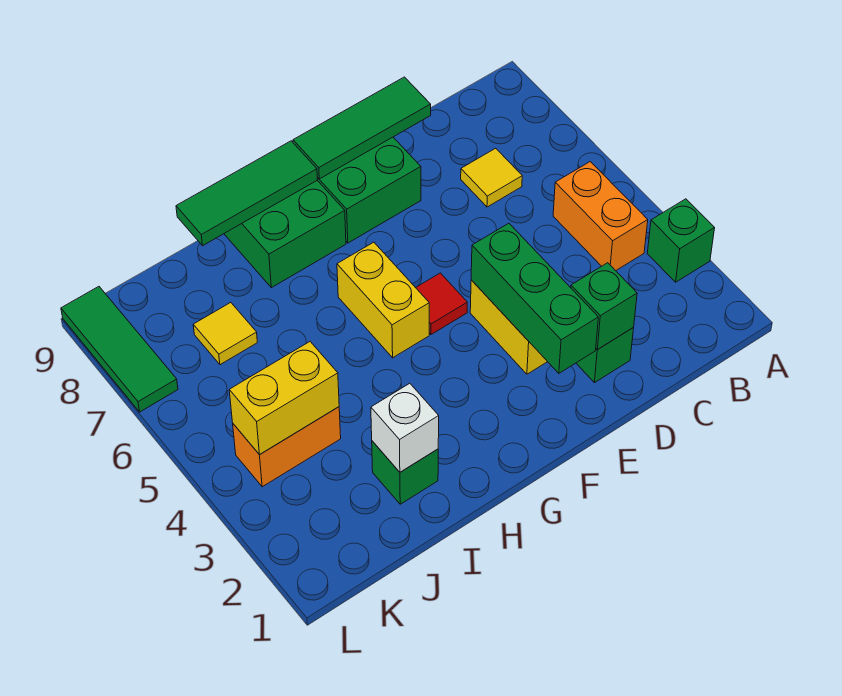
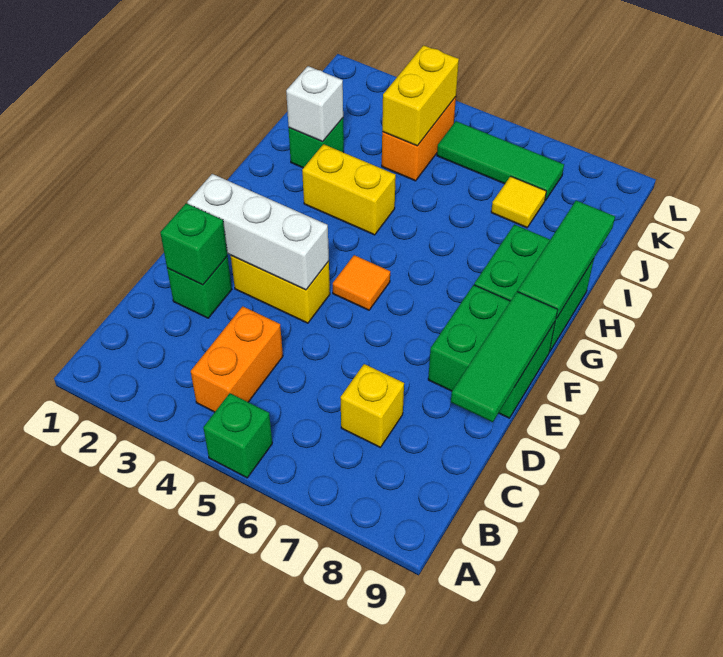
green 1x1 brick [647,199,715,282] -> green 1x1 brick moved to [203,393,272,478]
orange 1x2 brick [553,162,648,271] -> orange 1x2 brick turned to [191,306,283,412]
yellow 1x1 tile [461,148,522,207] -> yellow 1x1 brick [340,364,404,448]
green 1x3 brick [471,223,598,373] -> white 1x3 brick [187,174,329,290]
red 1x1 tile [416,273,467,334] -> orange 1x1 tile [333,255,390,310]
yellow 1x2 brick [337,242,429,358] -> yellow 1x2 brick moved to [302,144,396,235]
green 1x3 tile [61,287,178,412] -> green 1x3 tile moved to [437,121,564,201]

